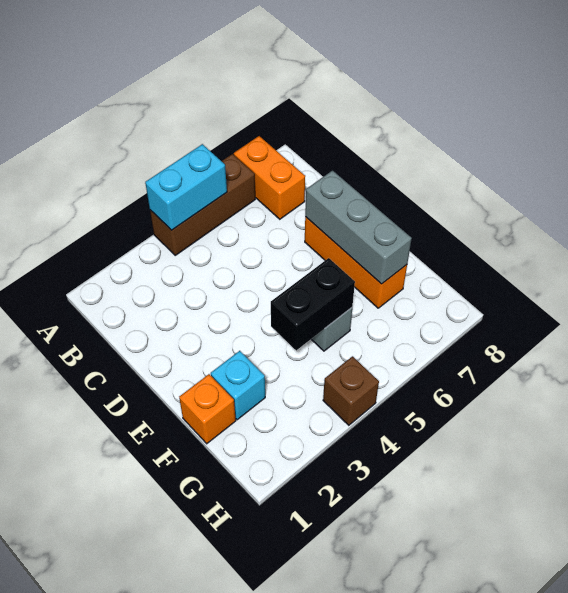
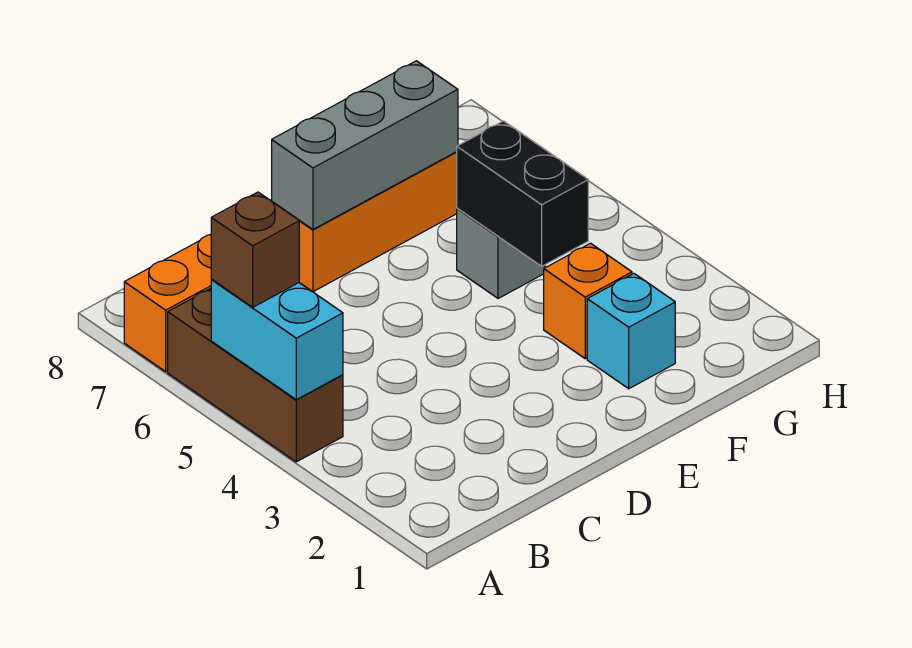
orange 1x1 brick [179,374,236,444] -> orange 1x1 brick moved to [544,243,632,359]
brown 1x1 brick [323,356,379,425] -> brown 1x1 brick moved to [211,192,299,307]

